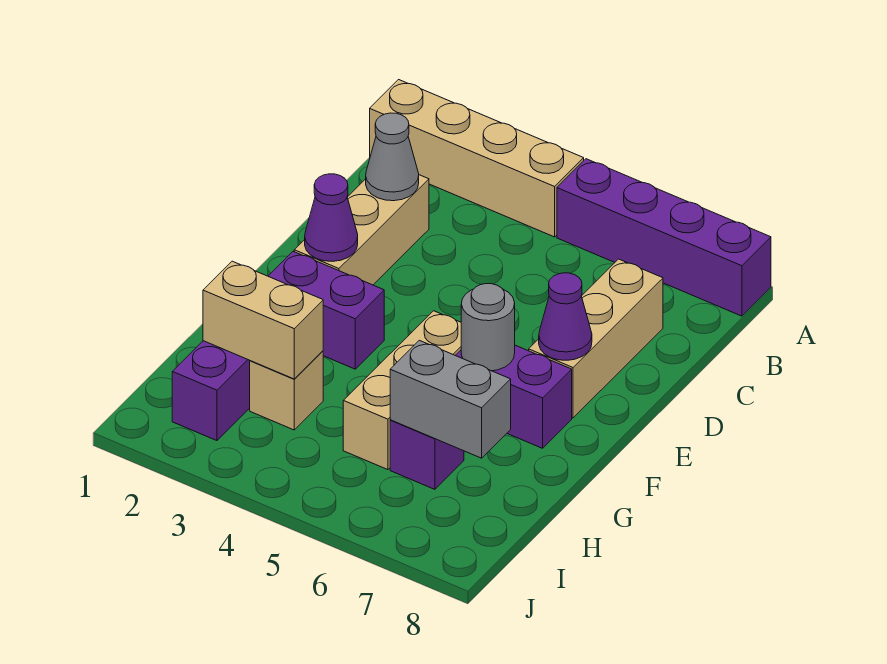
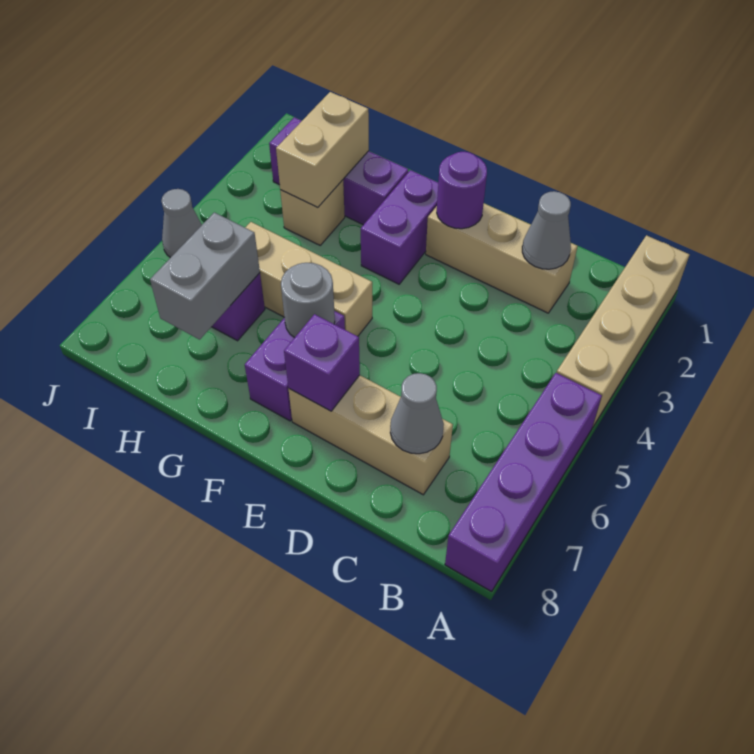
none -> grey 1x1 cone [390,373,444,454]
purple 1x1 cone [305,174,358,261] -> purple 1x1 round brick [437,152,487,229]
purple 1x1 cone [539,273,592,360] -> purple 1x1 brick [284,314,360,411]
none -> grey 1x1 cone [161,189,202,258]

